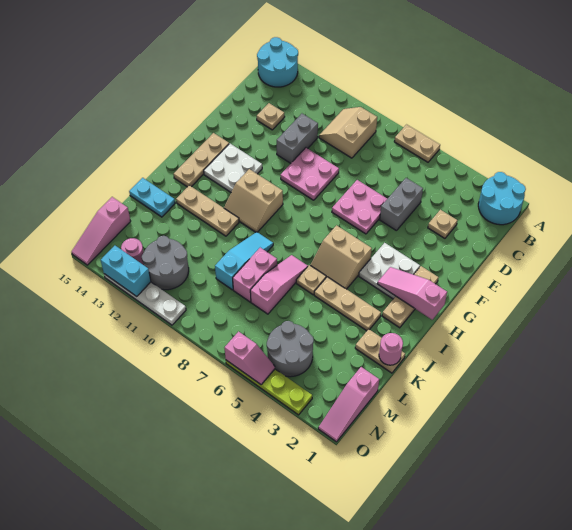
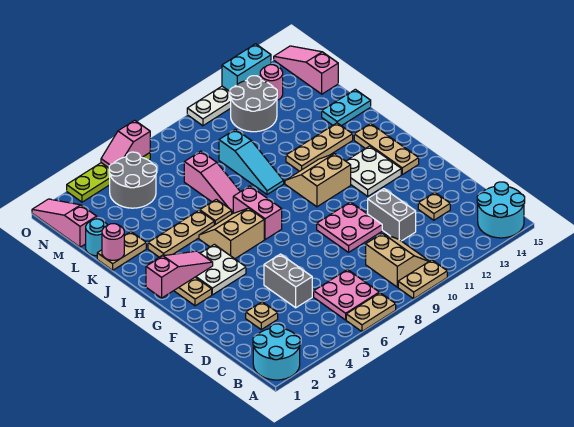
none -> tan 1x2 plate [398,260,447,299]
pink 2x2 plate [332,180,387,234] -> pink 2x2 plate moved to [314,270,379,320]
pink 1x2 brick [233,248,277,302] -> pink 1x2 brick moved to [233,186,282,240]
none -> cyan 1x1 round brick [86,219,107,256]

